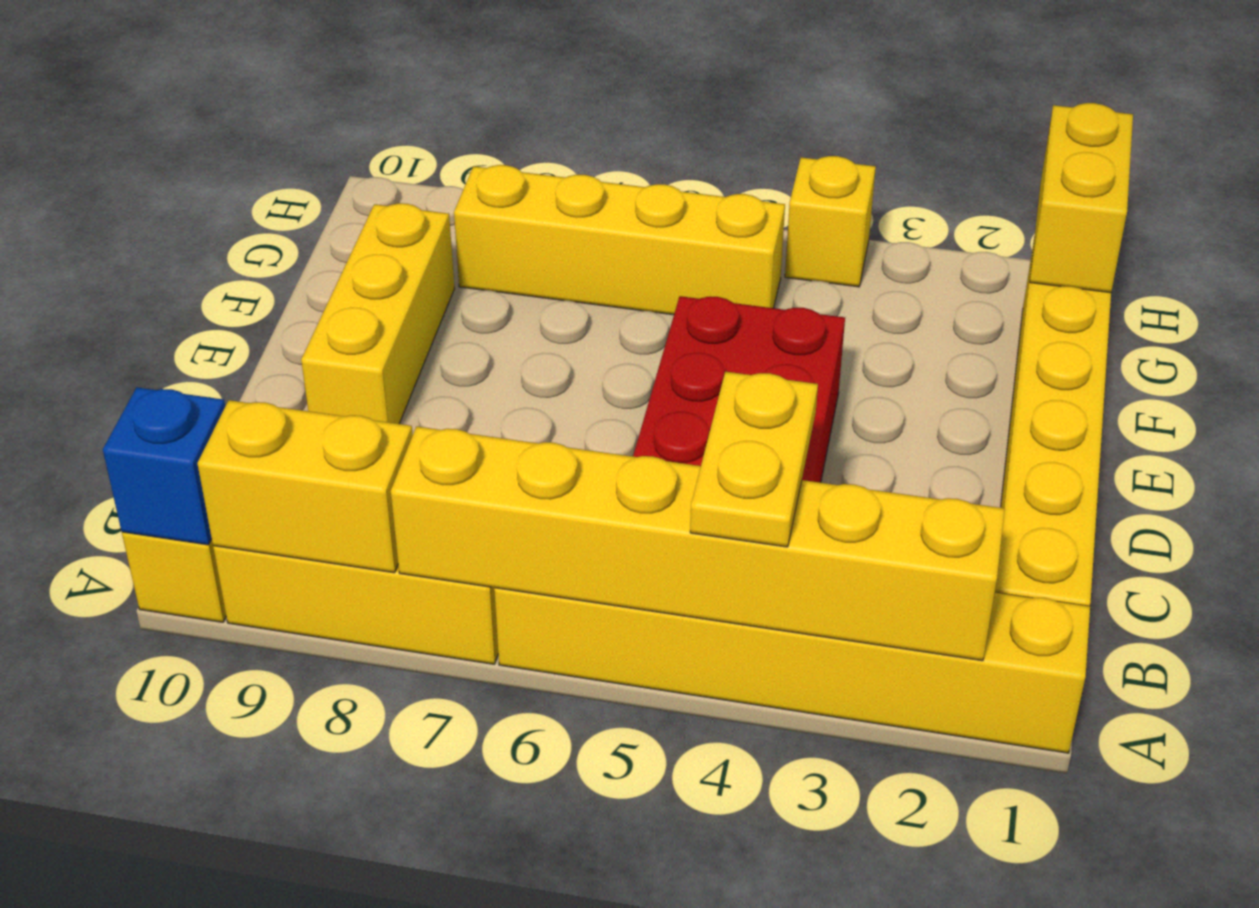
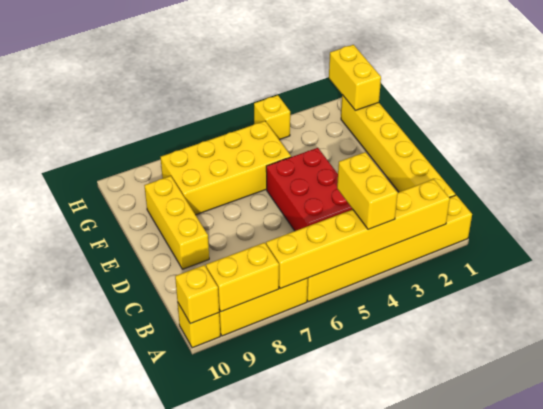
yellow 1x2 plate [690,372,818,547] -> yellow 1x2 brick [337,152,398,229]
blue 1x1 brick [103,387,225,545] -> yellow 1x1 brick [175,265,219,324]
yellow 1x4 brick [454,165,785,315] -> yellow 2x4 brick [161,121,291,215]

